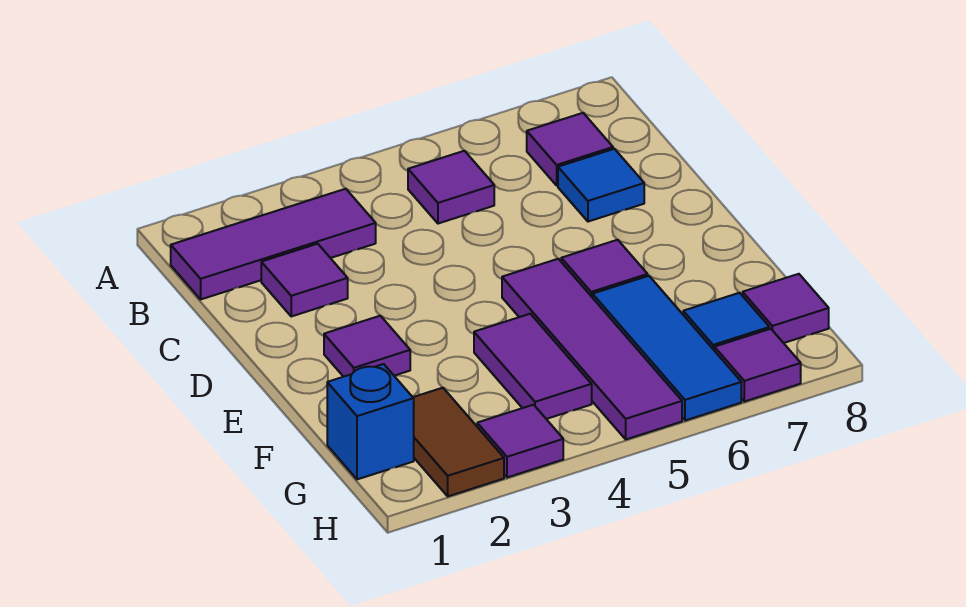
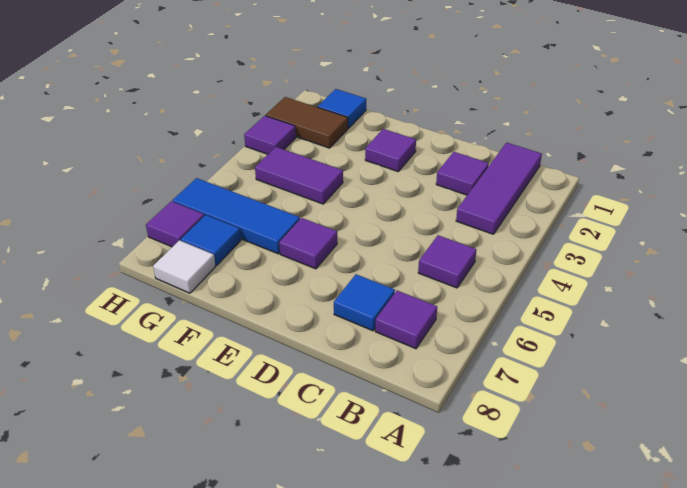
purple 1x4 tile [502,259,682,439] -> none
blue 1x1 brick [327,364,414,479] -> blue 1x1 tile [318,89,366,128]
purple 1x1 tile [743,274,829,343] -> white 1x1 tile [153,240,216,293]

